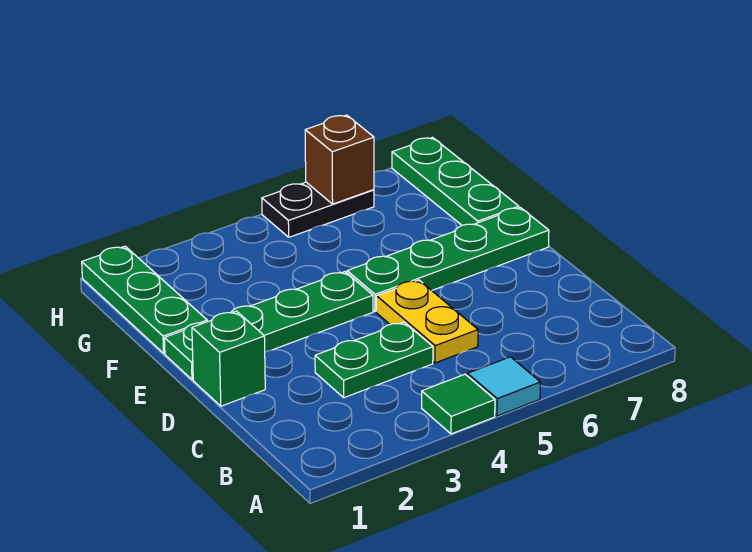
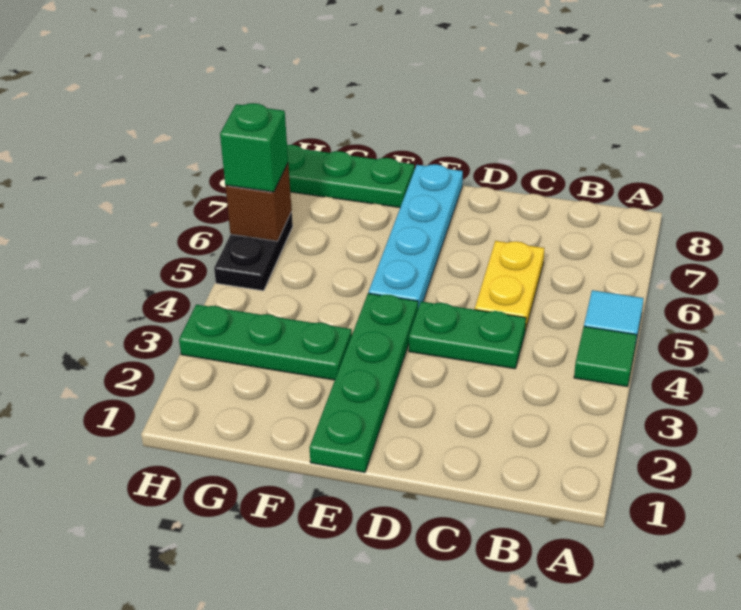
green 1x2 plate [315,322,433,398] -> green 1x2 plate turned to [409,302,526,369]
yellow 1x2 plate [376,280,478,363] -> yellow 1x2 plate turned to [475,241,544,331]
green 1x1 brick [192,311,265,406] -> green 1x1 brick moved to [220,103,288,192]
green 1x4 plate [347,207,549,312] -> cyan 1x4 plate [368,164,463,308]
green 1x3 plate [82,246,207,353] -> green 1x3 plate moved to [179,305,352,380]

